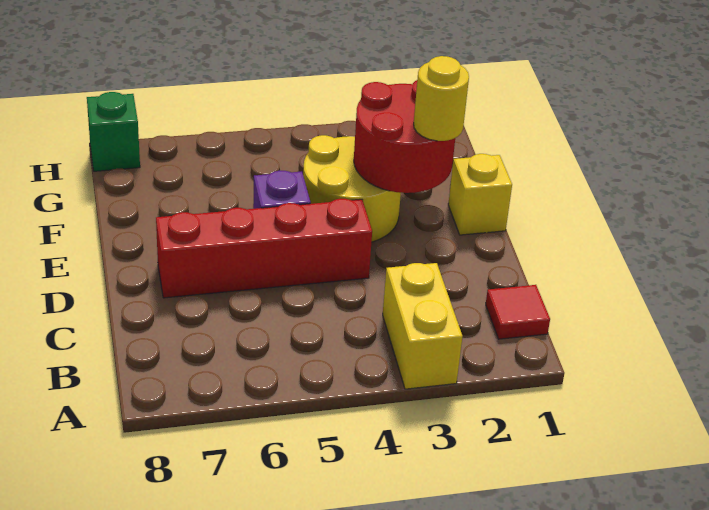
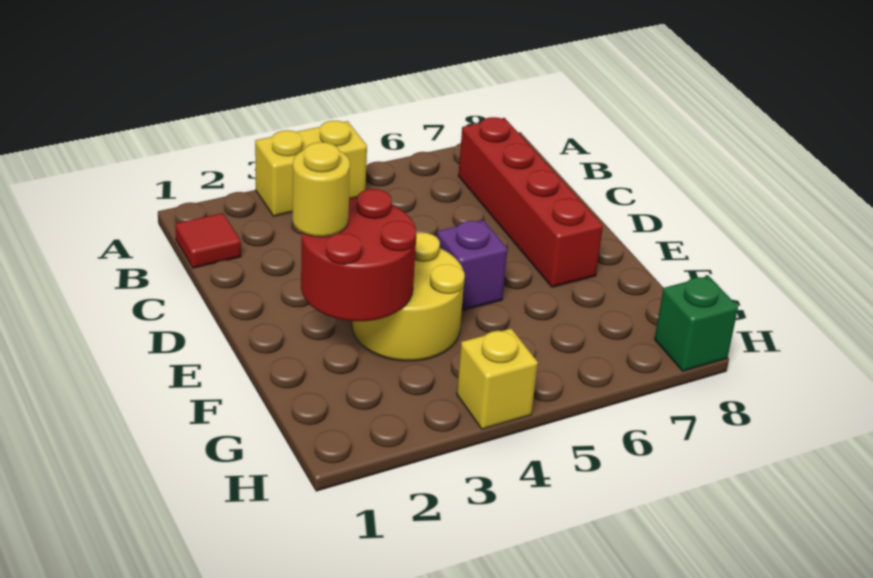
yellow 1x2 brick [383,263,463,389] -> yellow 1x2 brick turned to [255,121,367,216]
red 1x4 brick [156,199,372,298] -> red 1x4 brick turned to [458,117,603,287]
yellow 1x1 brick [448,154,512,235] -> yellow 1x1 brick moved to [457,329,538,429]

